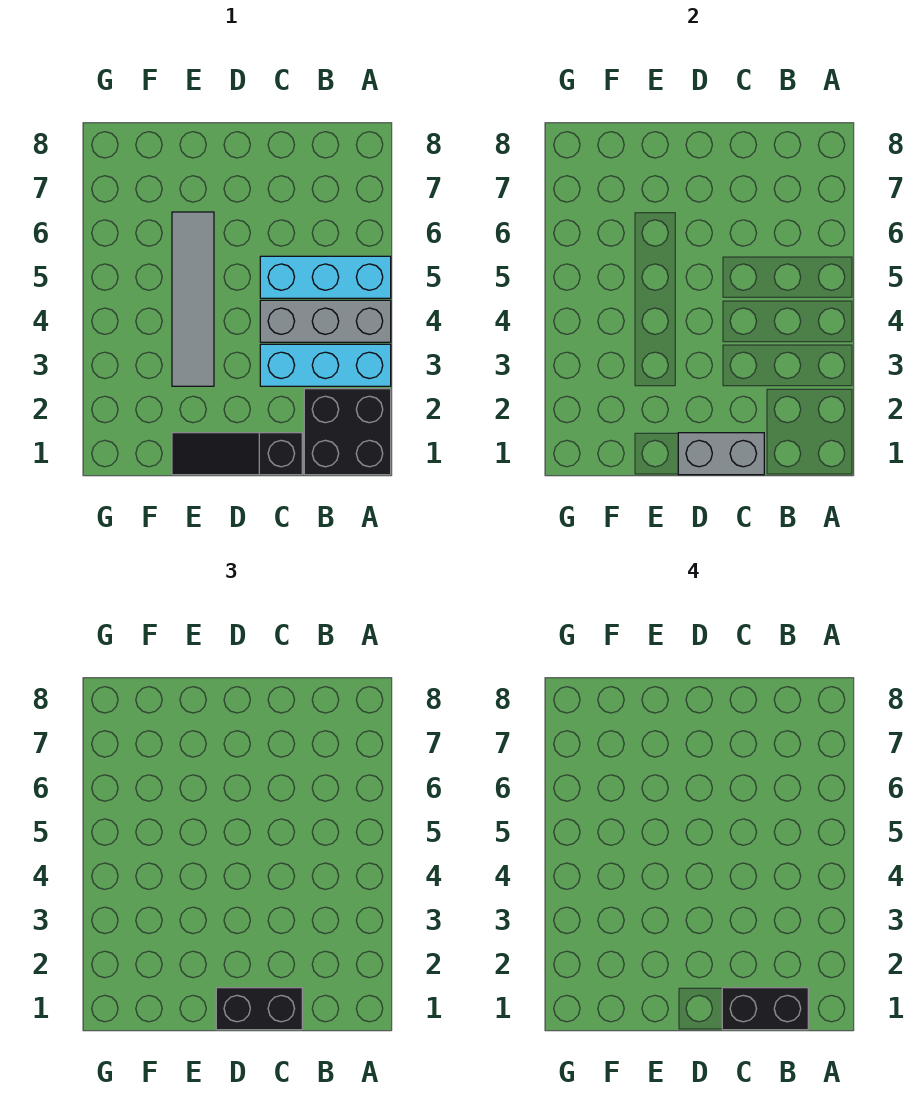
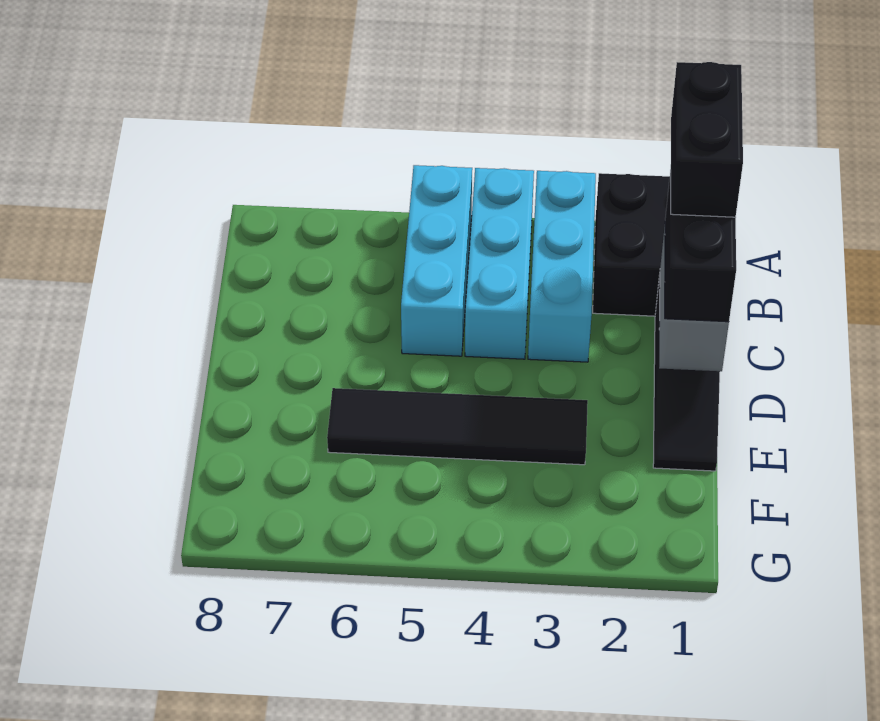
grey 1x3 brick [260,300,391,342] -> cyan 1x3 brick [465,168,534,359]
grey 1x4 tile [172,212,214,386] -> black 1x4 tile [327,388,588,465]

